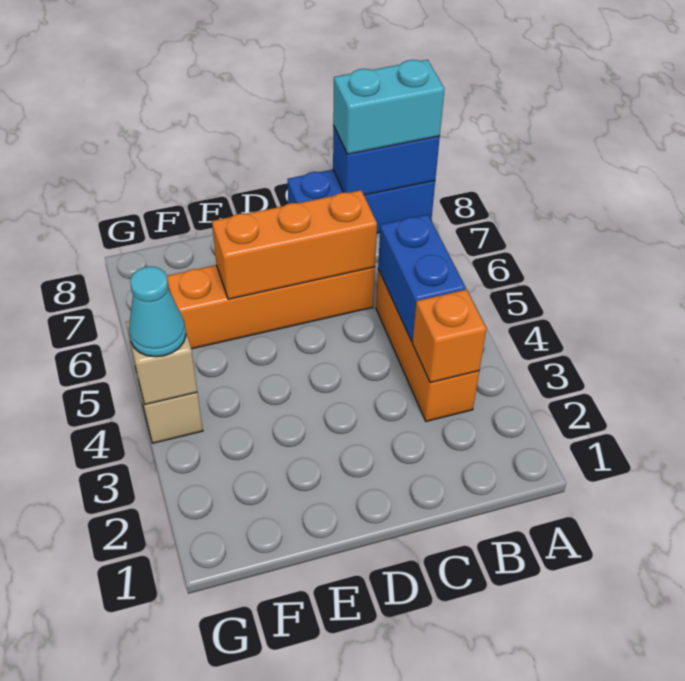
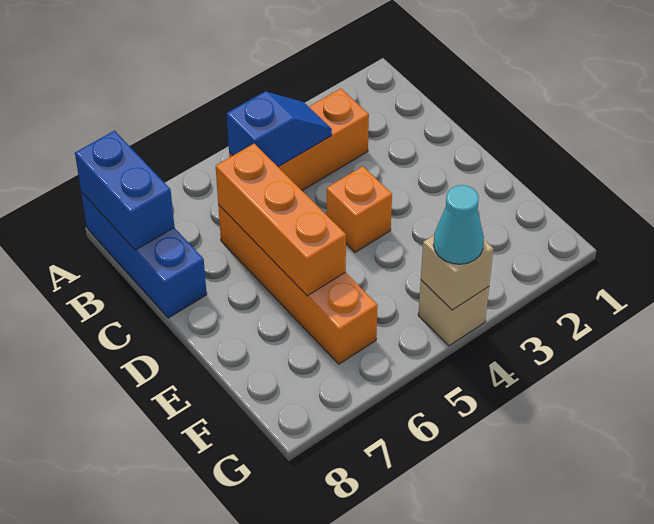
cyan 1x2 brick [333,60,444,154] -> none
orange 1x1 brick [412,290,486,383] -> orange 1x1 brick moved to [327,166,392,252]
blue 1x2 brick [378,215,465,341] -> blue 1x2 slope [227,91,332,167]

